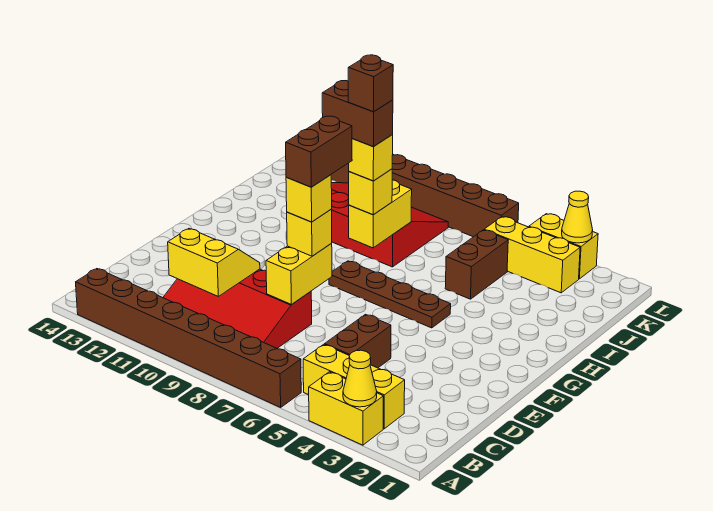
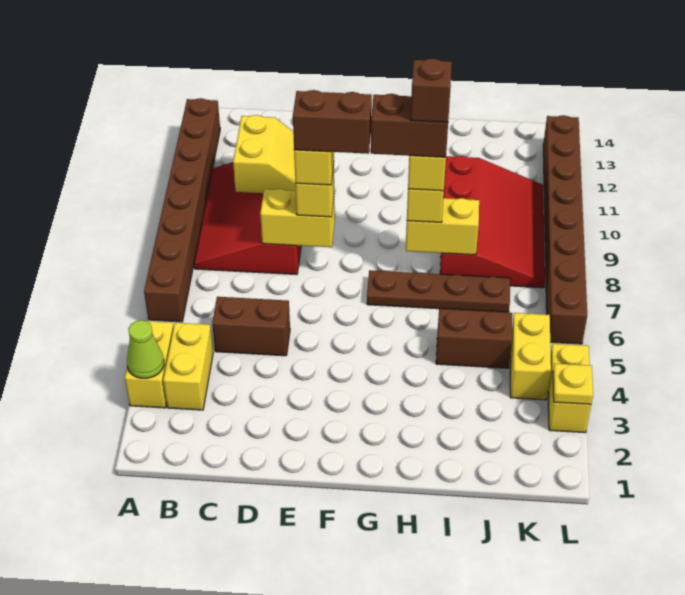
yellow 1x1 cone [343,350,377,407] -> lime 1x1 cone [127,320,164,378]
yellow 1x3 brick [303,344,405,429] -> yellow 1x2 brick [163,323,213,410]
brown 1x4 plate [329,261,451,328] -> brown 1x4 plate turned to [367,270,510,312]
brown 1x2 brick [322,81,393,147] -> brown 1x2 brick turned to [371,94,448,157]
yellow 1x3 brick [484,217,580,293] -> yellow 1x2 brick [510,313,551,400]
yellow 1x1 cone [562,191,593,243] -> yellow 1x1 plate [553,363,593,404]

